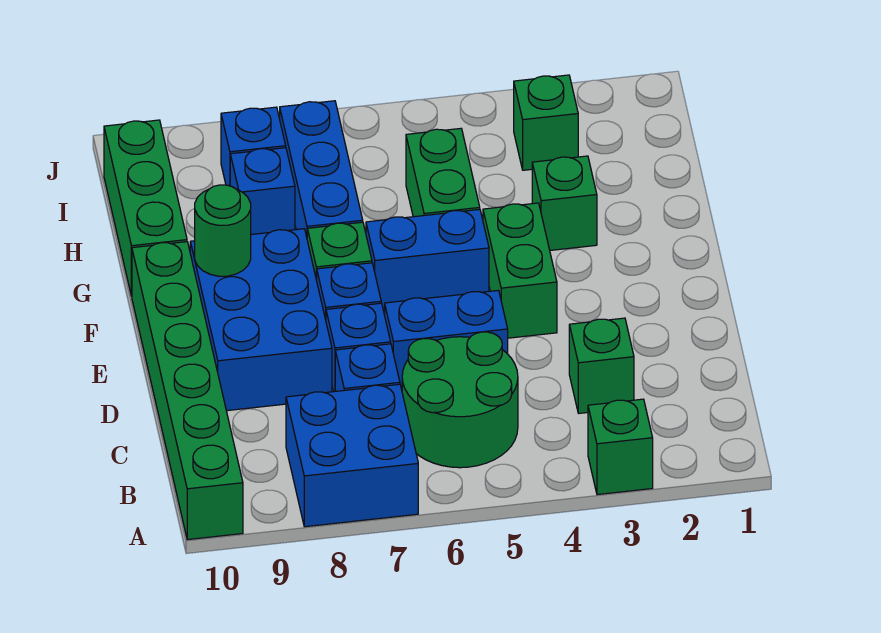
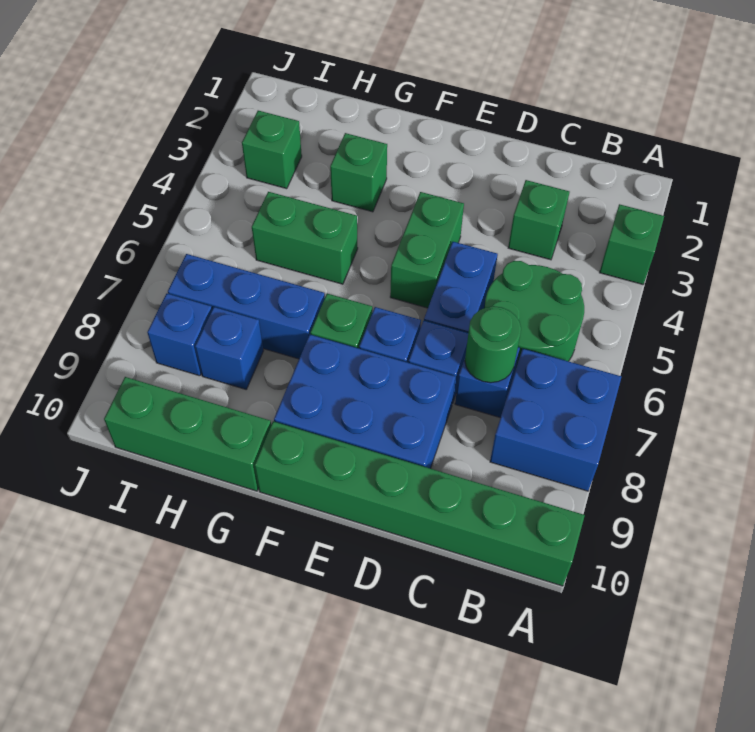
green 1x2 brick [483,203,557,338] -> green 1x2 brick turned to [390,192,464,308]
blue 1x2 brick [366,209,489,310] -> none
green 1x1 round brick [195,185,251,276] -> green 1x1 round brick moved to [465,306,521,383]

